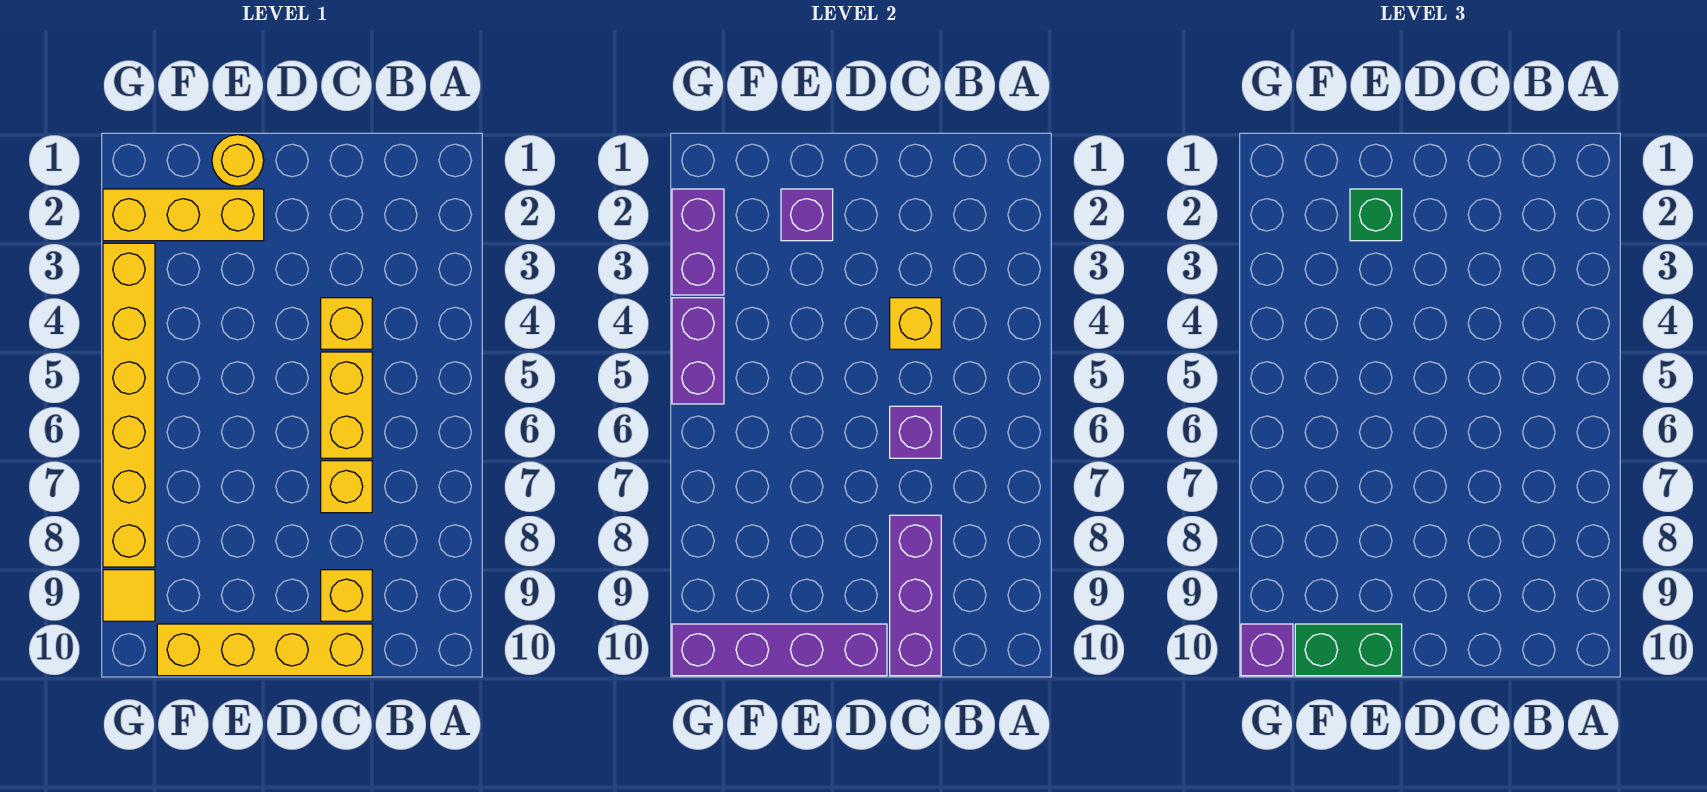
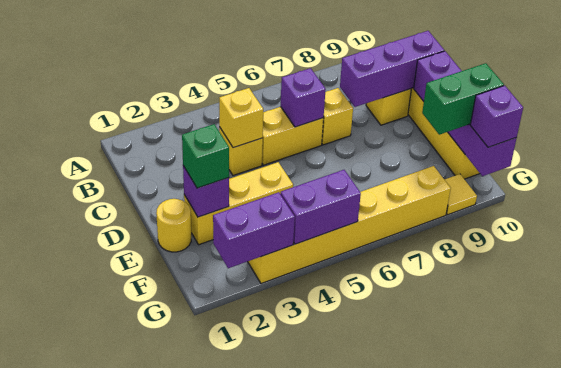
yellow 1x3 brick [103,189,264,241] -> yellow 1x3 brick turned to [184,162,293,245]
green 1x2 brick [1295,624,1402,676] -> green 1x2 brick turned to [422,63,504,135]

